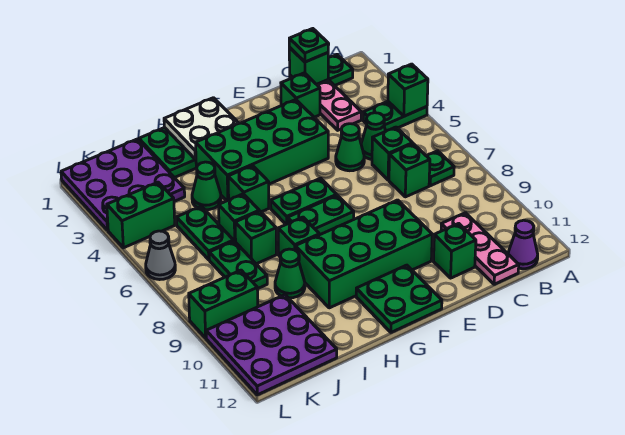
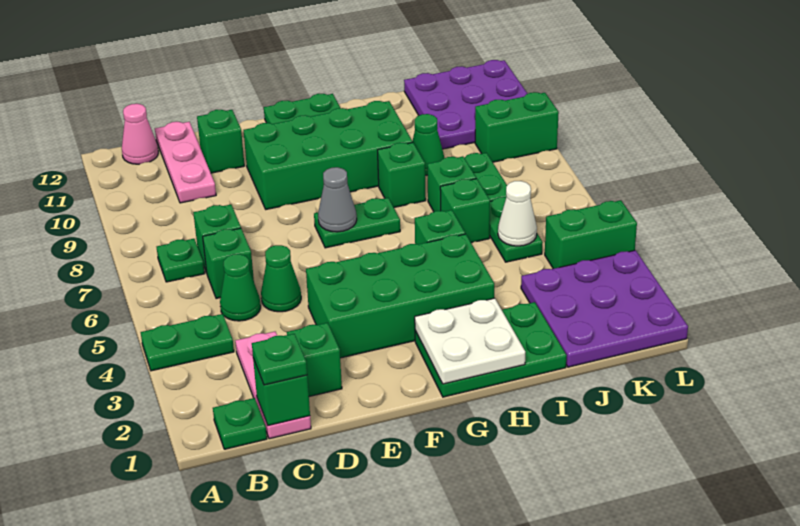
green 1x1 brick [388,64,428,116] -> none
purple 1x1 cone [508,220,538,269] -> pink 1x1 cone [122,104,158,164]
green 1x2 plate [271,178,337,224] -> none
green 1x1 cone [192,162,221,210] -> none
none -> white 1x1 cone [498,181,537,246]
grey 1x1 cone [146,231,175,280] -> grey 1x1 cone moved to [318,167,357,232]

